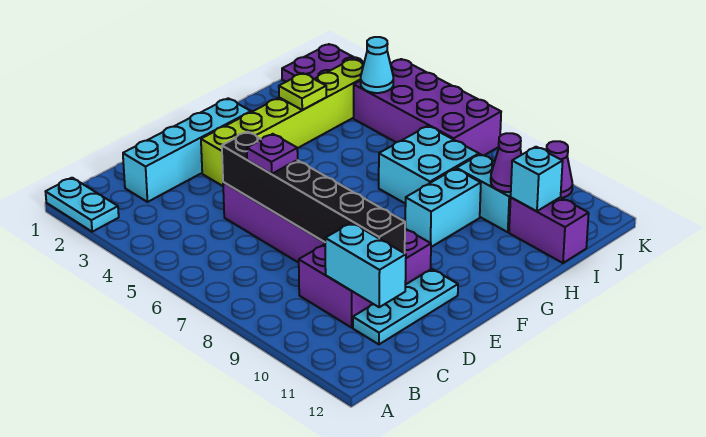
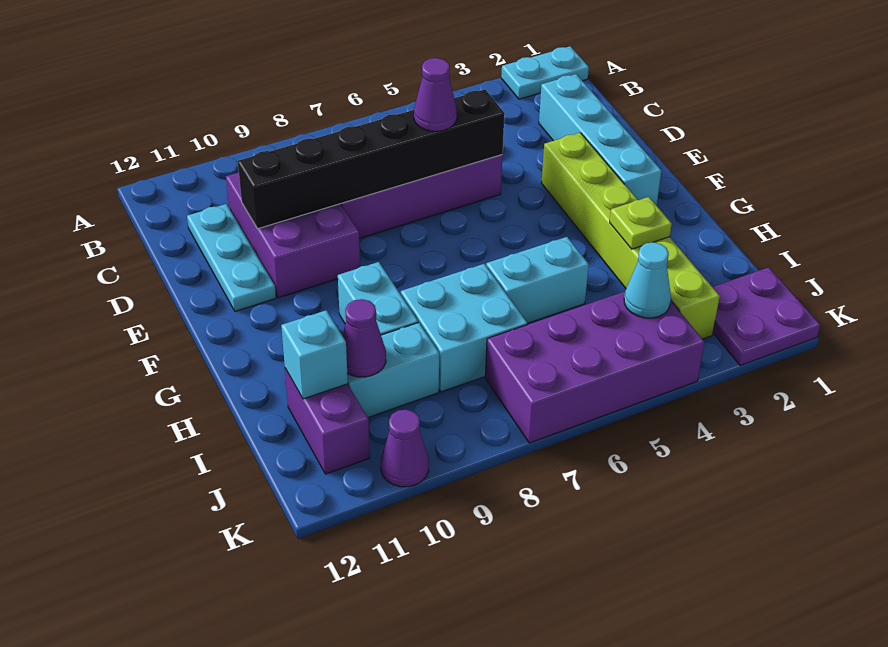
cyan 1x2 brick [325,223,406,307] -> cyan 1x2 brick moved to [486,237,589,324]
purple 1x1 plate [247,134,298,174] -> purple 1x1 cone [414,58,457,131]
purple 1x2 brick [509,197,589,263] -> purple 1x2 brick turned to [285,368,370,474]

